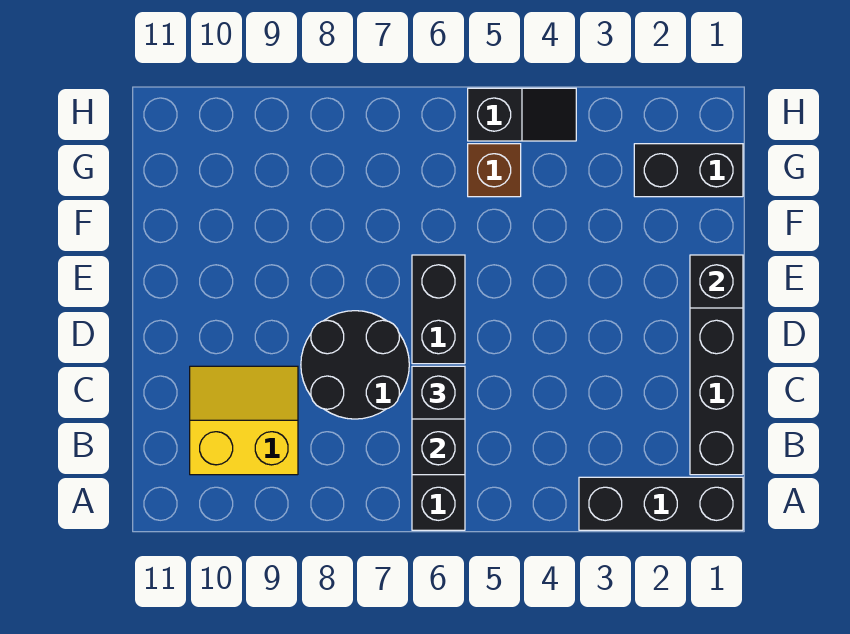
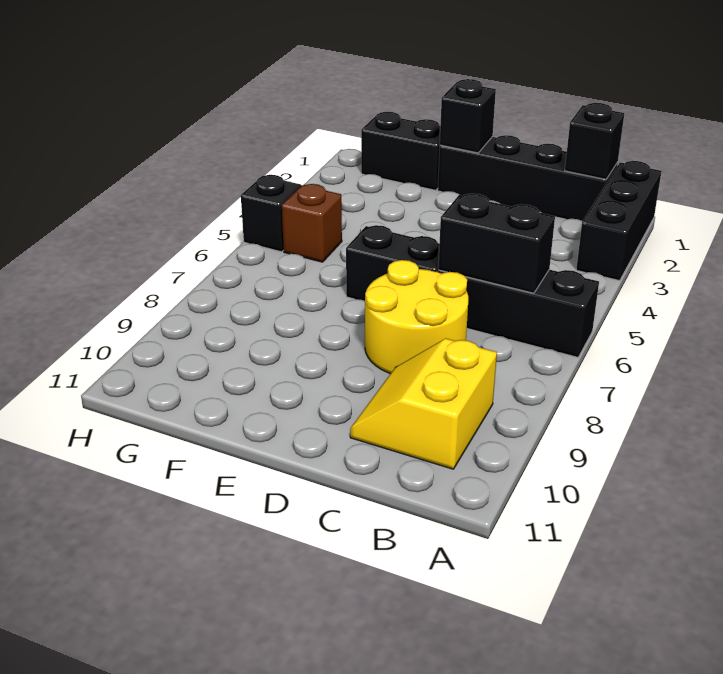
black 1x1 brick [412,366,465,419] -> black 1x1 brick moved to [565,103,624,179]
black 2x2 round brick [301,311,409,419] -> yellow 2x2 round brick [365,260,468,374]
black 1x2 brick [634,144,743,197] -> black 1x2 brick turned to [361,112,440,190]

